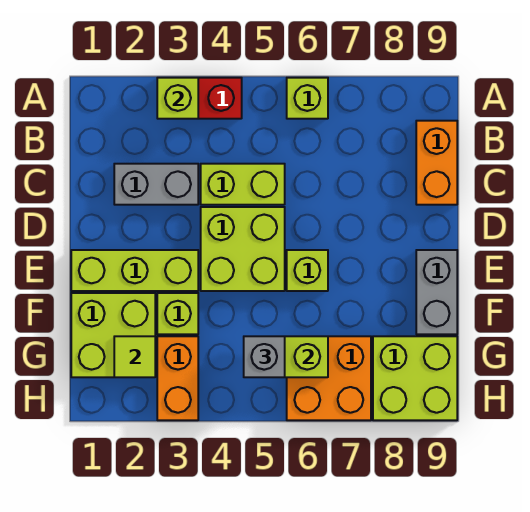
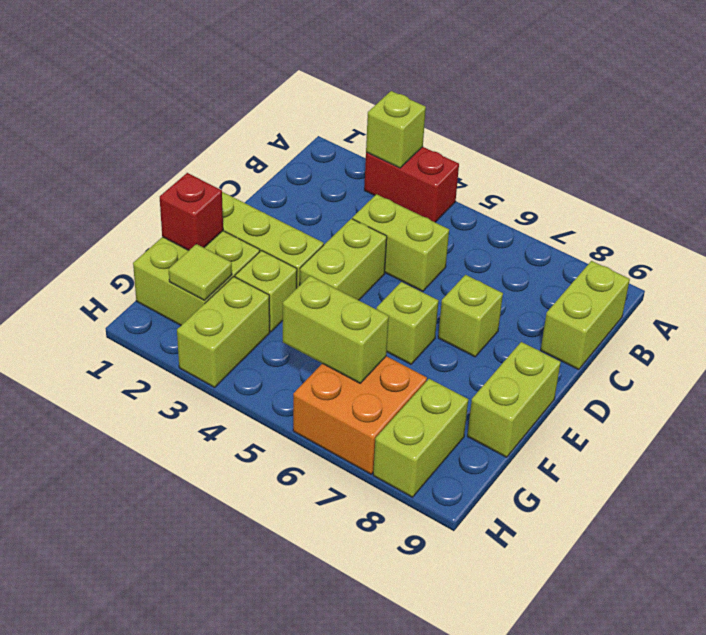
lime 1x1 brick [287,78,328,119] -> lime 1x1 brick moved to [438,275,503,357]
orange 1x2 brick [416,121,457,205] -> lime 1x2 brick [541,261,630,370]
grey 1x2 brick [114,164,198,205] -> none
lime 2x2 brick [201,207,285,291] -> lime 1x2 brick [300,219,387,300]
grey 1x2 brick [416,250,457,334] -> lime 1x2 brick [467,342,561,457]
none -> red 1x1 brick [160,173,223,250]
orange 1x2 brick [157,336,198,420] -> lime 1x2 brick [177,277,270,387]
grey 1x1 brick [244,336,285,377] -> none
lime 2x2 brick [373,336,457,420] -> lime 1x2 brick [373,379,468,497]

